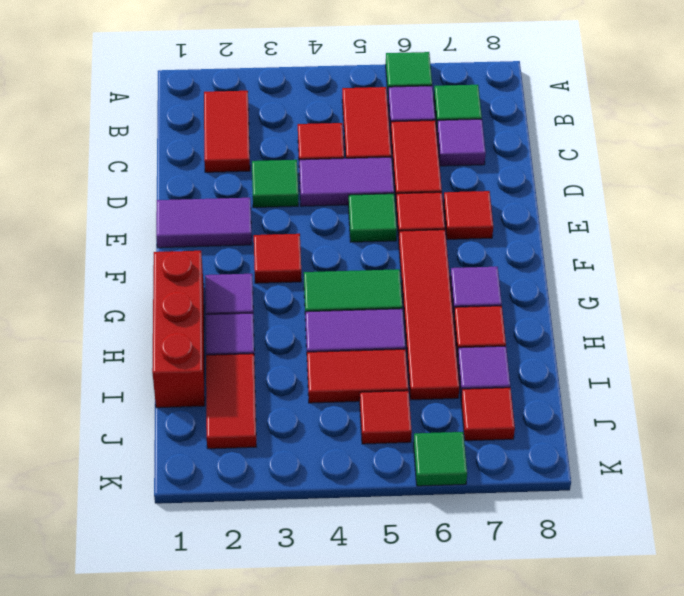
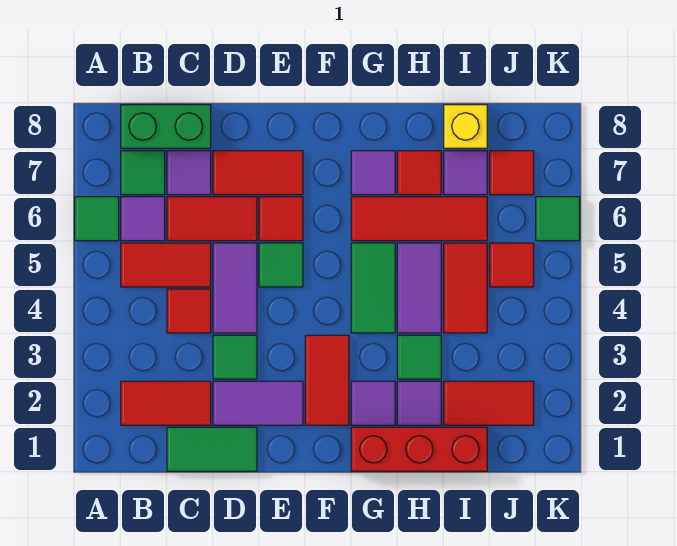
none -> green 1x2 brick [121,105,211,148]
none -> green 1x2 tile [167,427,257,471]
purple 1x2 tile [156,198,252,248] -> purple 1x2 tile turned to [213,381,303,425]
red 1x1 tile [443,191,493,239] -> red 1x2 tile [213,151,303,195]
red 1x1 tile [254,234,301,283] -> red 1x2 tile [305,335,349,425]
red 1x4 tile [399,230,459,400] -> red 1x3 tile [351,197,487,241]
none -> green 1x1 tile [397,335,441,379]
none -> yellow 1x1 brick [444,105,487,148]

